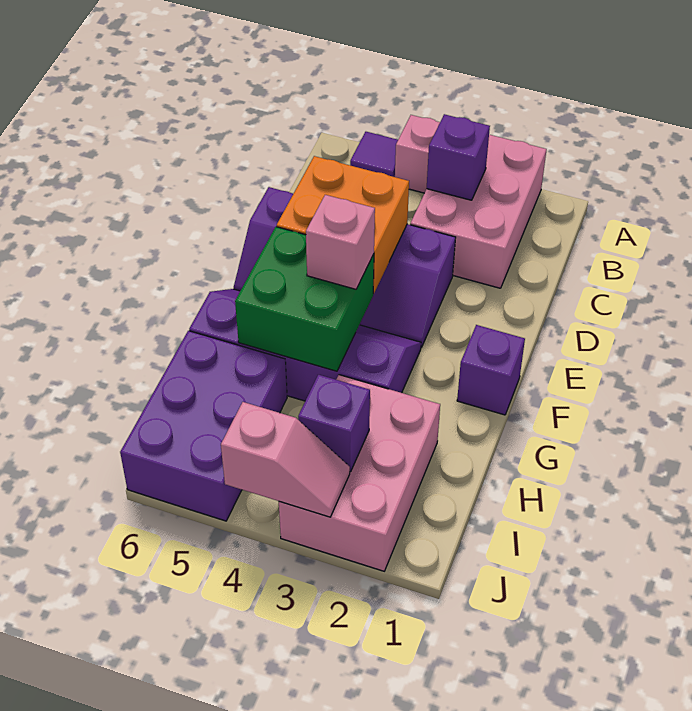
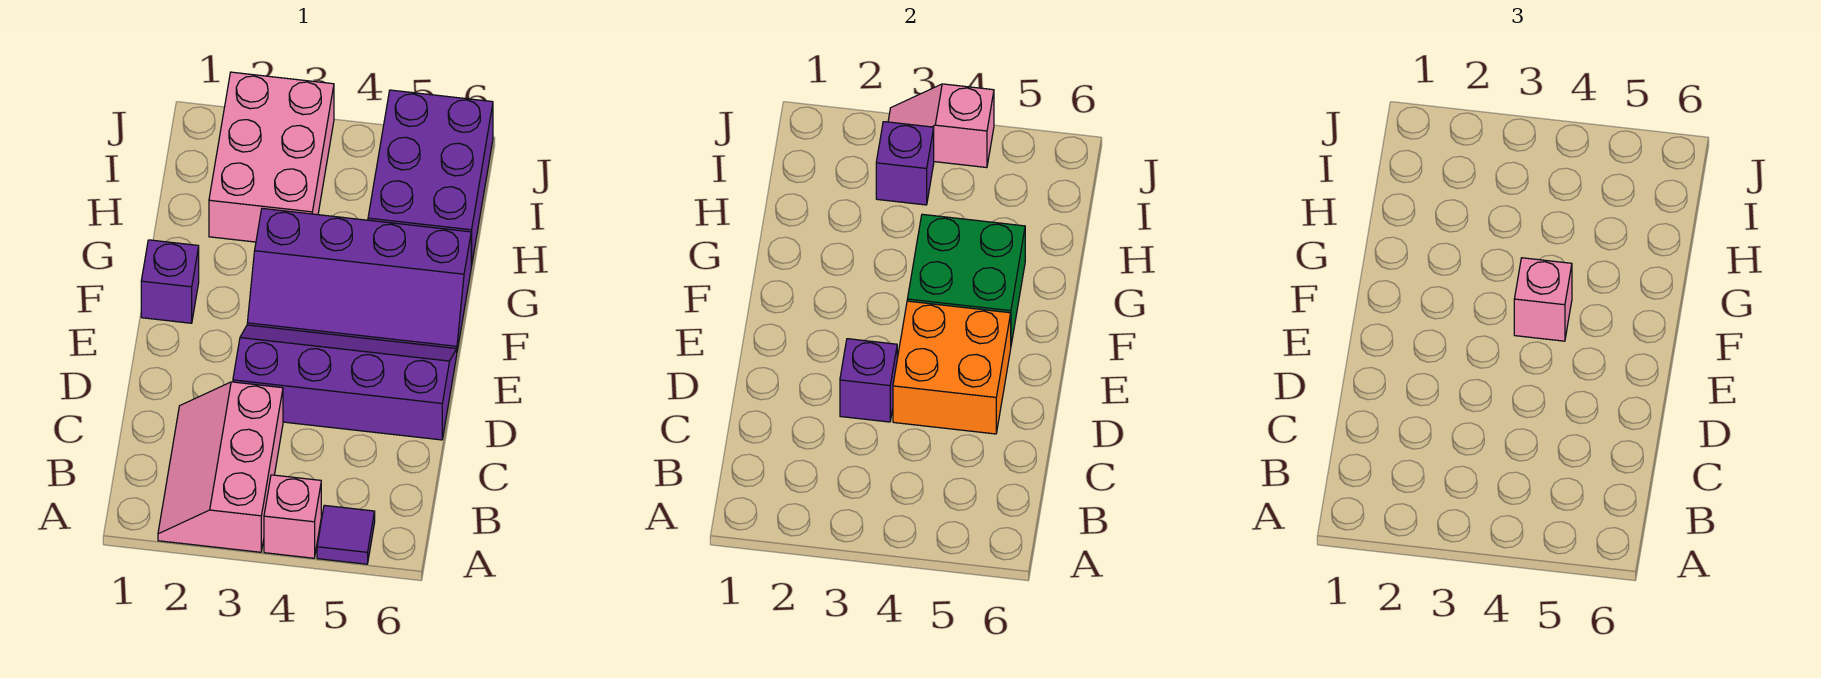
pink 2x3 brick [410,135,547,288] -> pink 2x3 slope [158,382,283,552]
purple 1x1 brick [427,114,490,200] -> purple 1x1 brick moved to [840,339,897,422]

